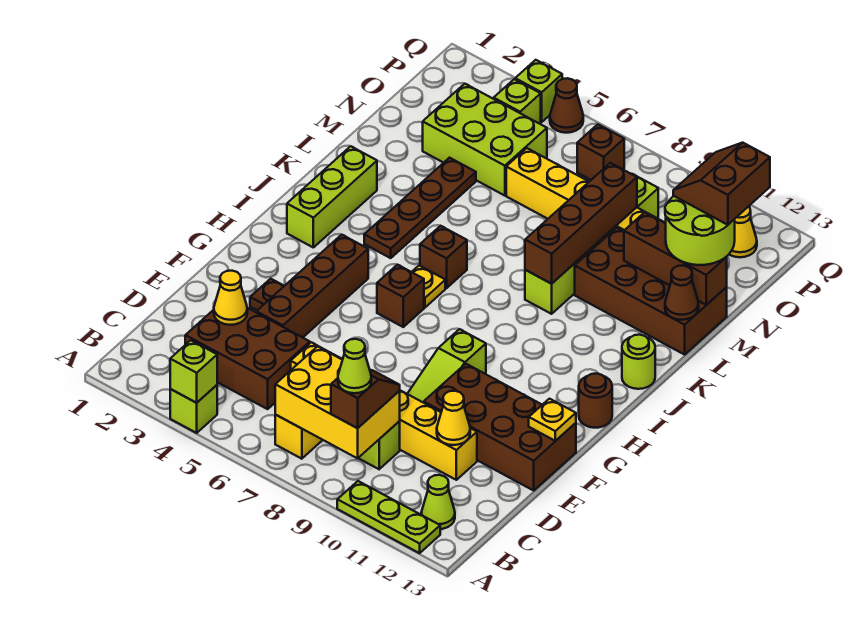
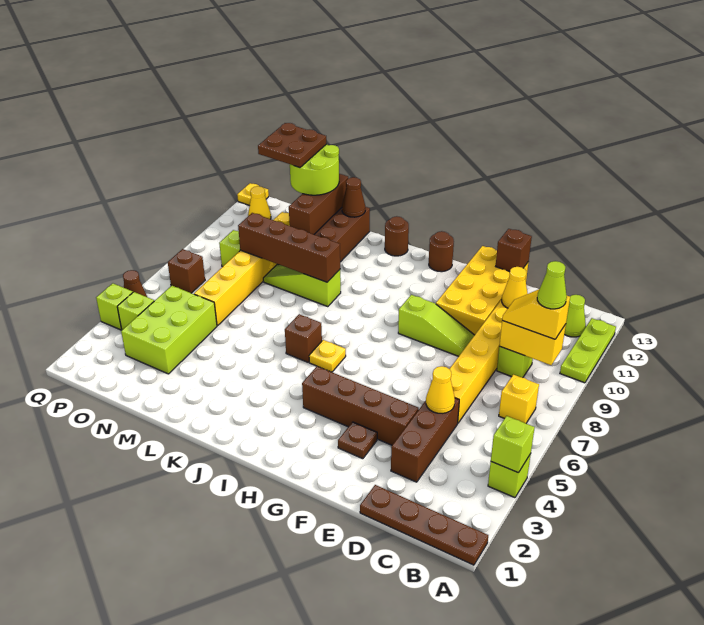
yellow 2x3 brick [275,346,400,458] -> yellow 1x2 brick [499,321,566,365]
brown 1x2 slope [331,370,400,428] -> yellow 1x2 slope [502,289,570,339]
brown 2x3 brick [185,308,310,409] -> brown 1x3 brick [391,398,459,482]
yellow 1x1 cone [214,271,247,325] -> yellow 1x1 cone moved to [426,366,455,413]
brown 2x4 brick [424,364,576,490] -> yellow 2x4 brick [436,246,528,335]
yellow 1x1 plate [529,399,576,441] -> yellow 1x1 plate moved to [237,183,269,206]
brown 1x1 brick [377,265,424,327] -> brown 1x1 brick moved to [496,229,532,271]
lime 1x3 brick [287,146,377,247] -> none
brown 1x4 plate [364,158,476,258] -> brown 1x4 plate moved to [360,485,488,565]
lime 1x1 round brick [622,335,655,389] -> brown 1x1 round brick [385,216,409,256]
brown 2x2 slope [673,143,770,225] -> brown 2x2 plate [258,123,326,168]

